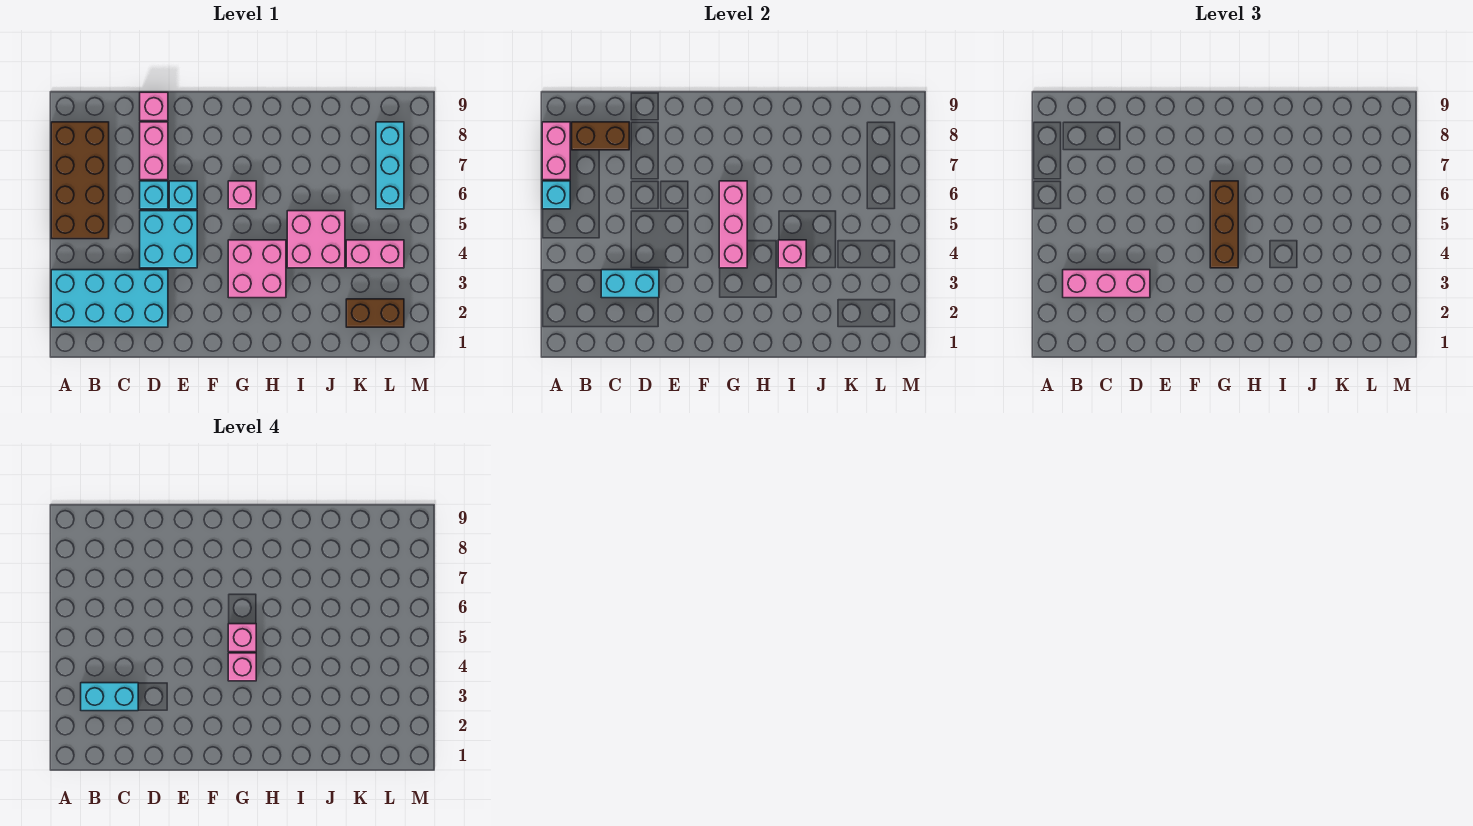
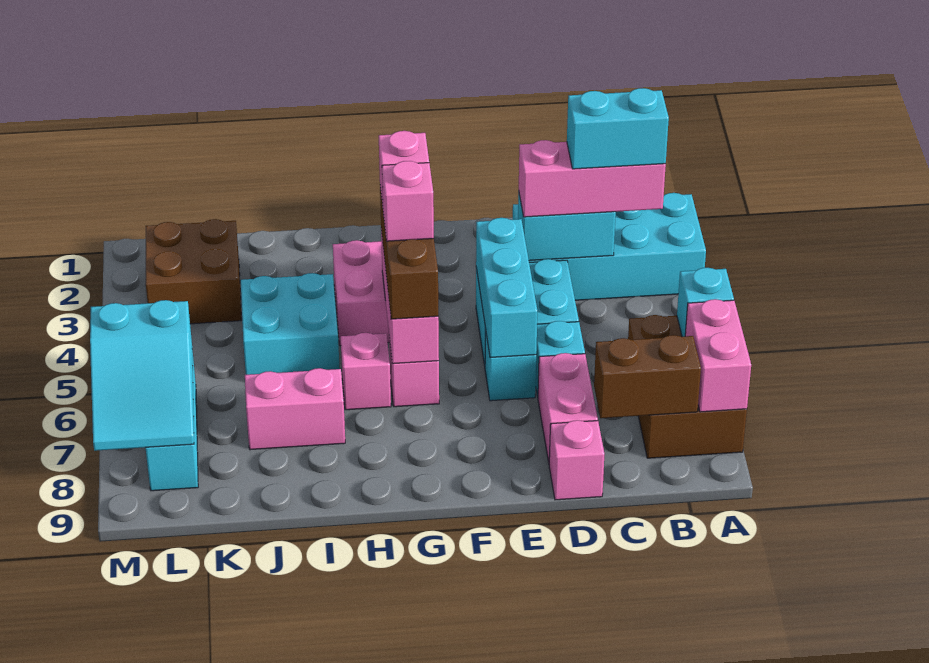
brown 2x4 brick [51,122,109,239] -> brown 2x3 brick [628,315,747,458]
none -> cyan 1x3 brick [476,218,537,358]
pink 2x2 brick [287,211,345,268] -> cyan 2x2 brick [241,273,340,375]
pink 1x1 brick [778,240,806,268] -> pink 1x1 brick moved to [341,333,391,410]
brown 1x2 brick [346,299,404,327] -> brown 2x2 brick [146,219,241,324]
pink 1x2 brick [346,240,404,268] -> pink 1x2 brick moved to [245,368,345,450]
none -> cyan 2x3 slope [90,300,194,451]

